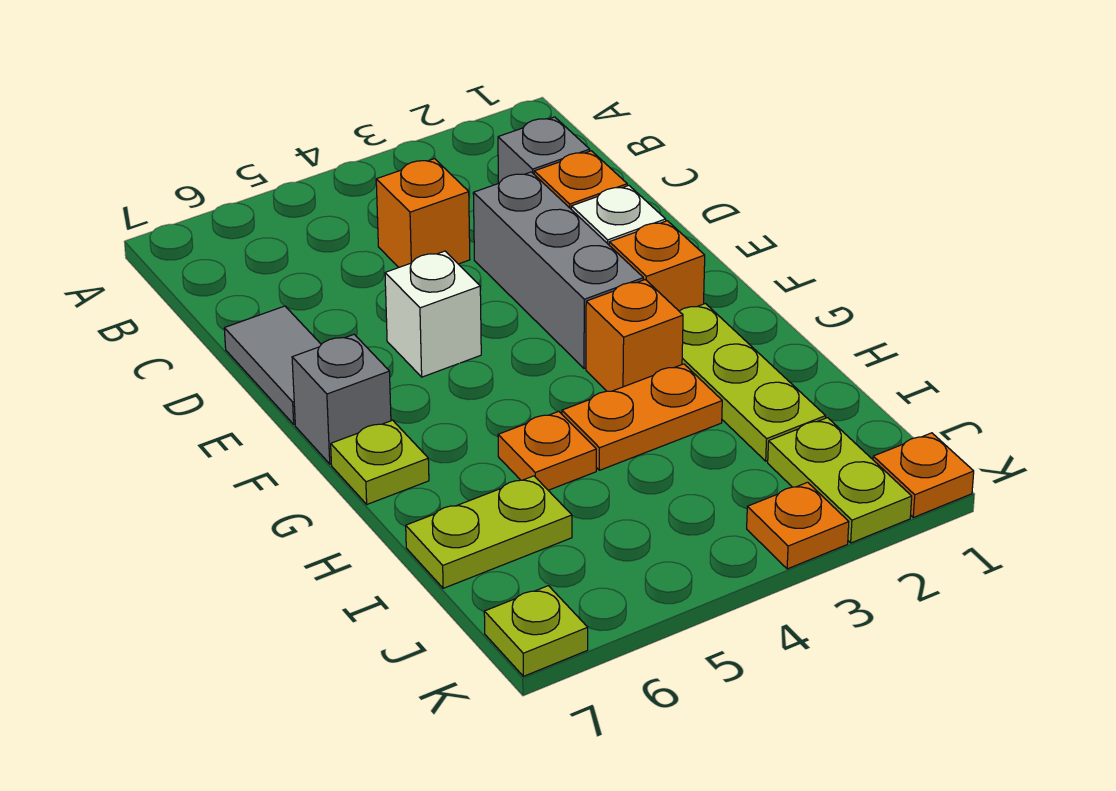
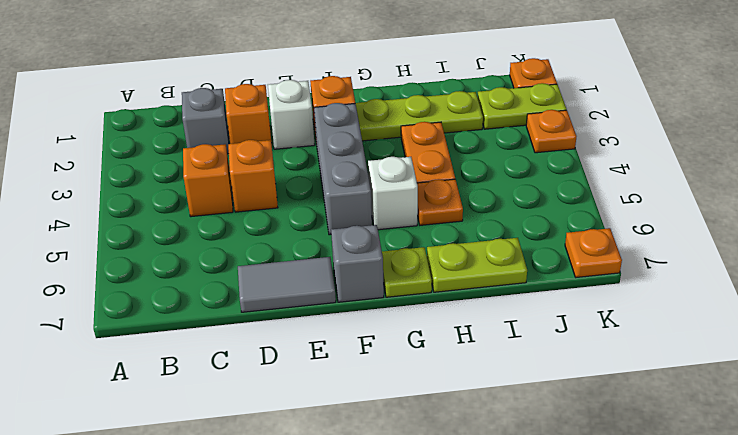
grey 1x3 brick [473,172,643,368] -> grey 1x3 brick turned to [314,103,372,235]
white 1x1 brick [385,251,481,377] -> white 1x1 brick moved to [368,157,418,230]
orange 1x1 brick [586,280,683,391] -> orange 1x1 brick moved to [228,140,278,212]
lime 1x2 plate [406,476,572,588] -> lime 1x2 plate turned to [427,238,527,292]
lime 1x1 plate [484,586,588,676] -> orange 1x1 plate [565,228,622,277]

